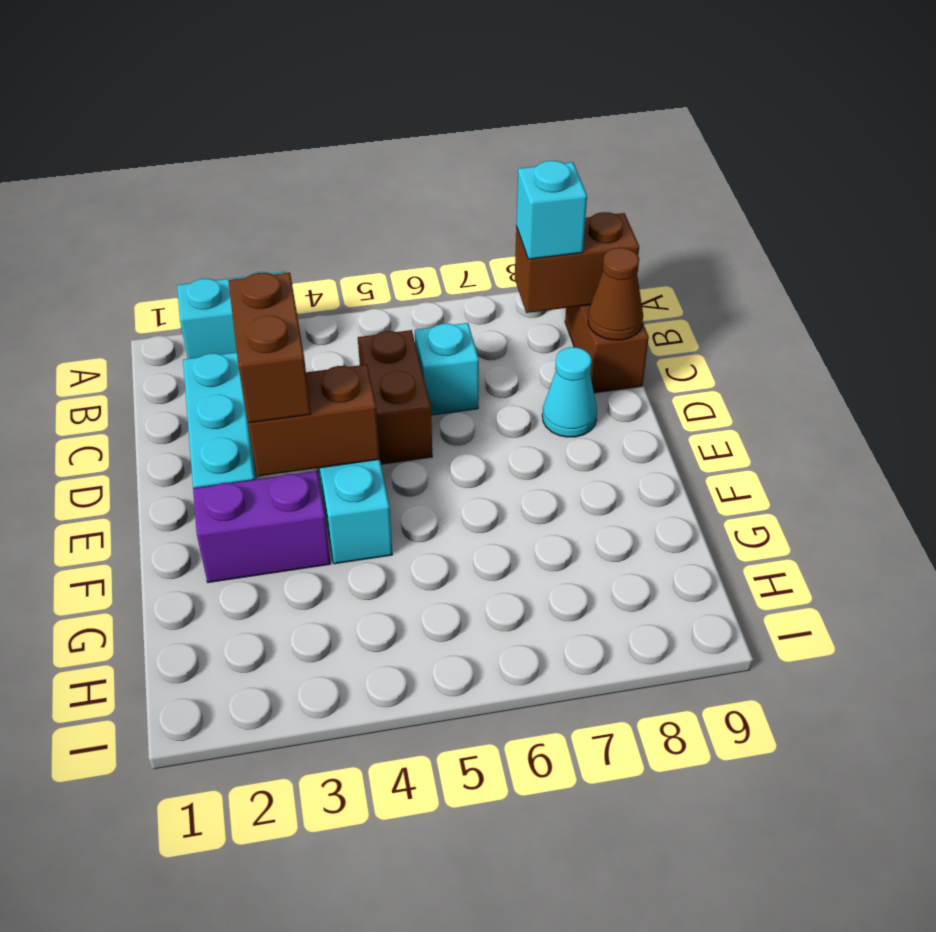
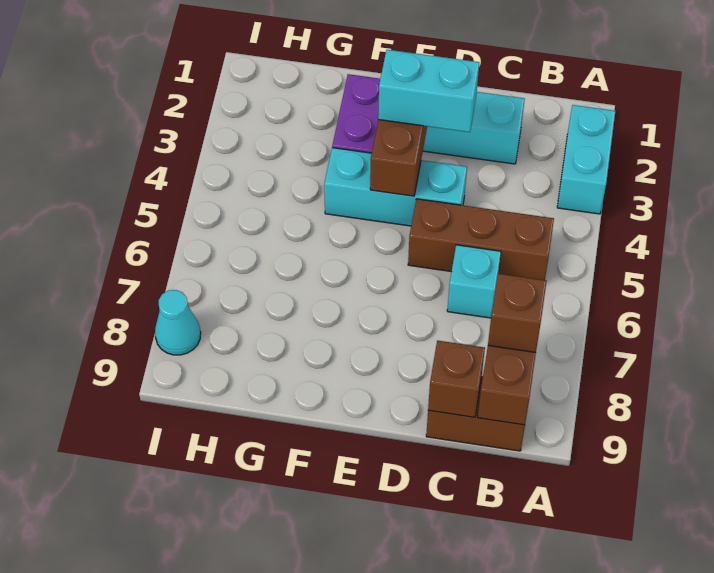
cyan 1x1 brick [516,161,587,259] -> brown 1x1 brick [488,274,547,352]
brown 1x2 brick [358,330,432,464] -> brown 1x3 brick [408,199,554,280]
brown 1x1 cone [588,248,643,340] -> brown 1x1 brick [428,340,485,417]
brown 1x2 brick [228,273,311,423] -> cyan 1x2 brick [378,50,479,132]
cyan 1x1 cone [542,347,597,437] -> cyan 1x1 cone moved to [155,290,201,355]

